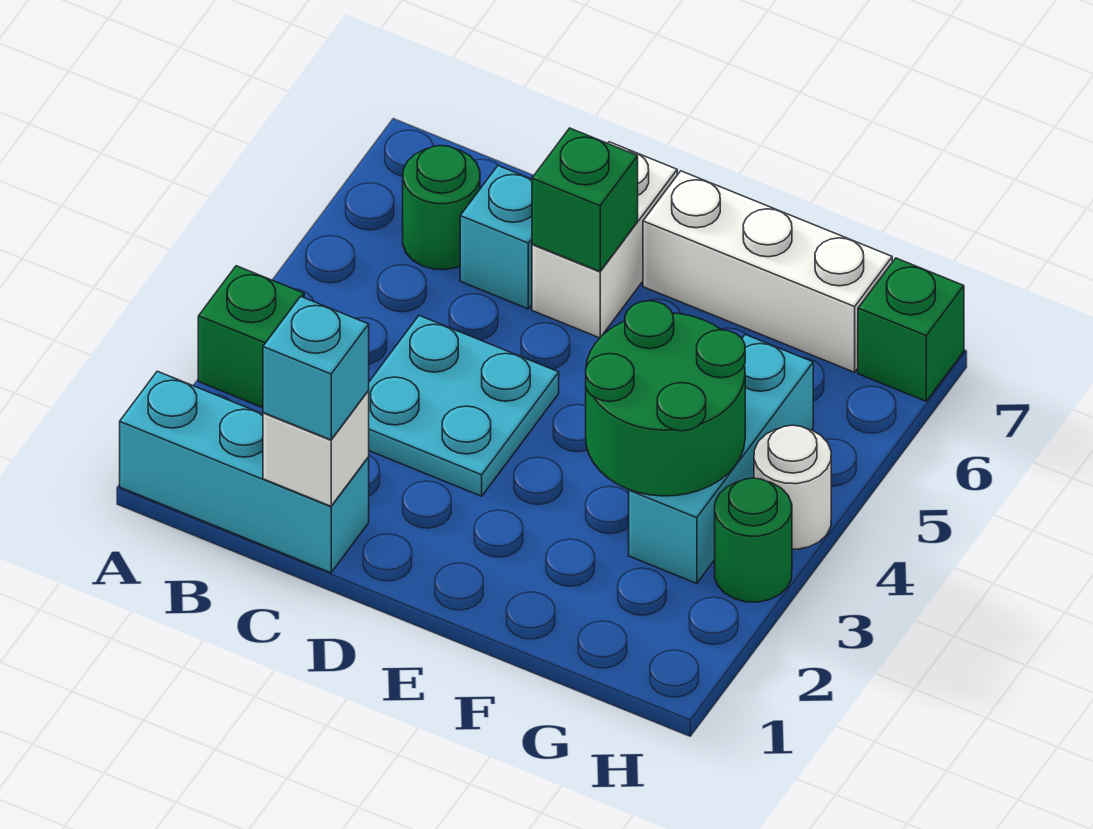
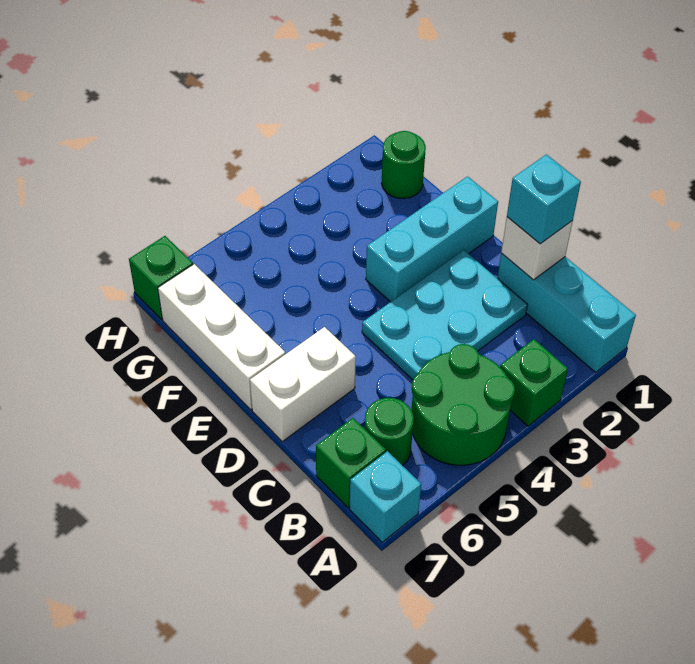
cyan 2x2 plate [368,316,559,496] -> cyan 2x3 plate [362,250,527,380]
cyan 1x1 brick [460,166,532,309] -> cyan 1x1 brick moved to [350,451,421,542]
green 1x1 brick [532,128,638,271] -> green 1x1 brick moved to [316,418,386,508]
green 2x2 round brick [586,301,745,496] -> green 2x2 round brick moved to [411,344,515,465]
cyan 1x3 brick [629,335,813,583] -> cyan 1x3 brick moved to [366,176,498,302]
green 1x1 round brick [715,478,792,602] -> green 1x1 round brick moved to [381,131,426,199]
white 1x1 round brick [754,425,831,549] -> none

